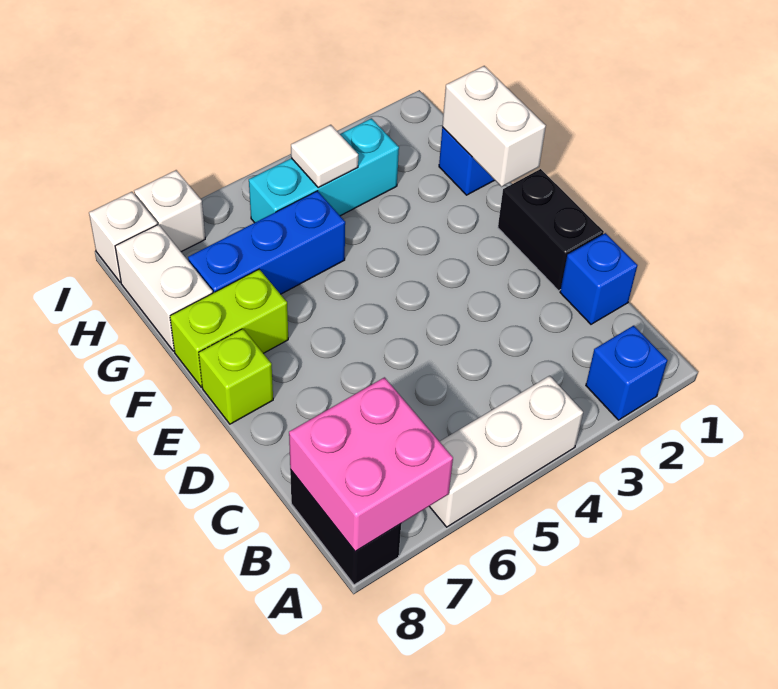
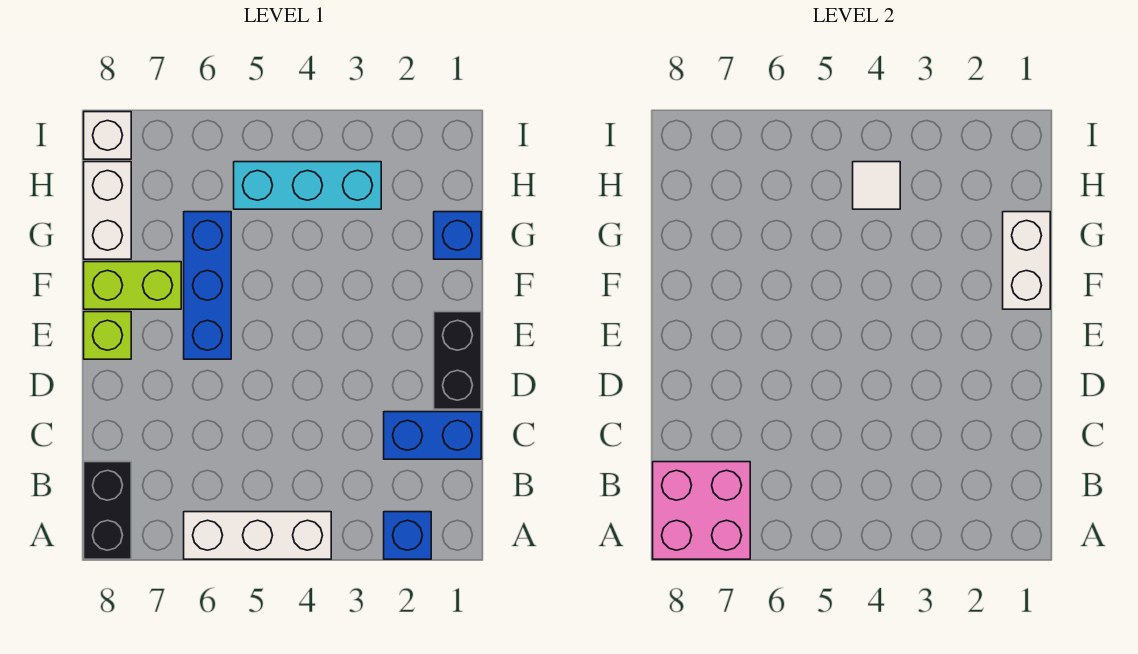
blue 1x1 brick [560,233,638,324] -> blue 1x2 brick [384,412,481,459]
blue 1x3 brick [188,191,345,294] -> blue 1x3 brick turned to [184,212,231,359]
white 1x1 brick [134,170,205,252] -> none

